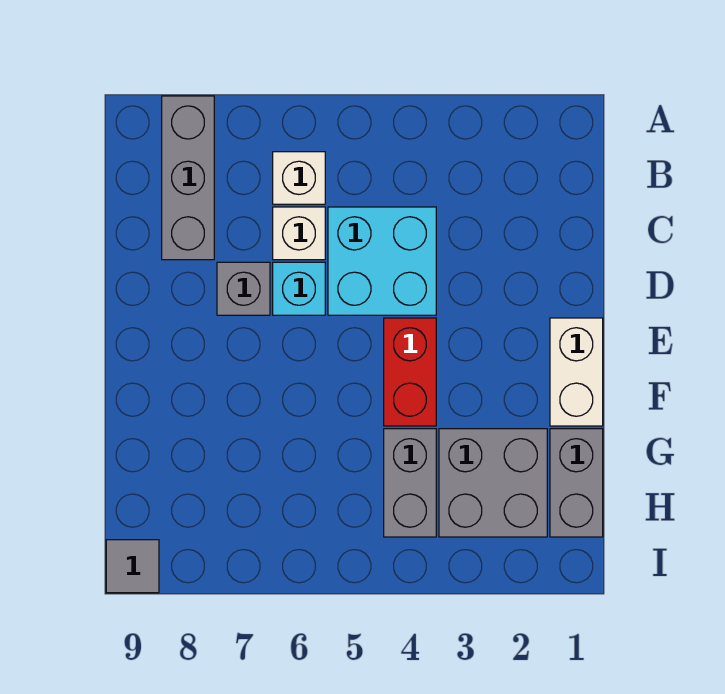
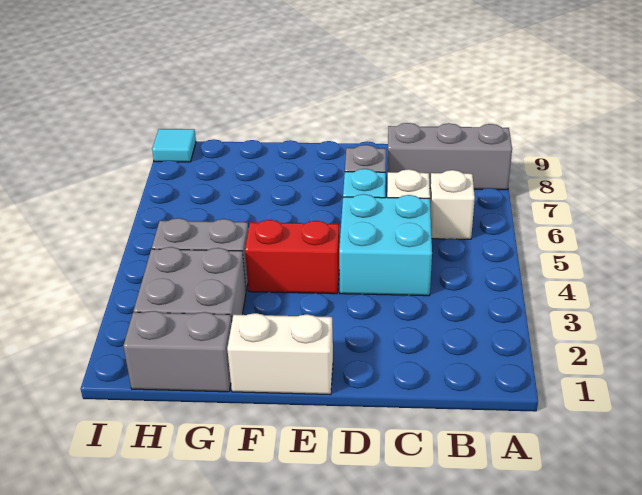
grey 1x1 tile [106,540,159,593] -> cyan 1x1 tile [152,129,196,162]

